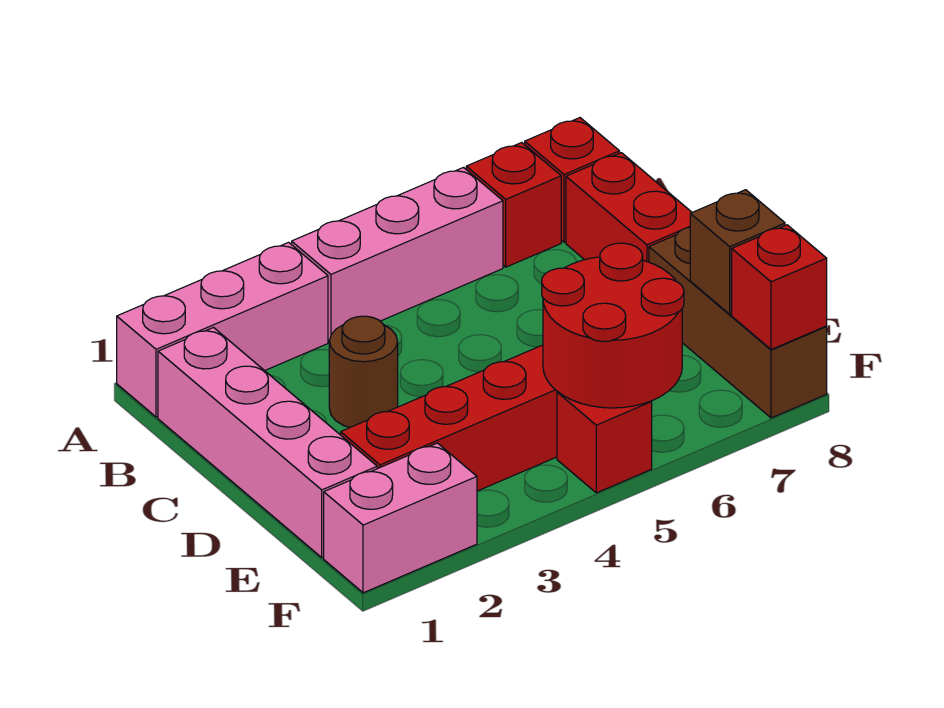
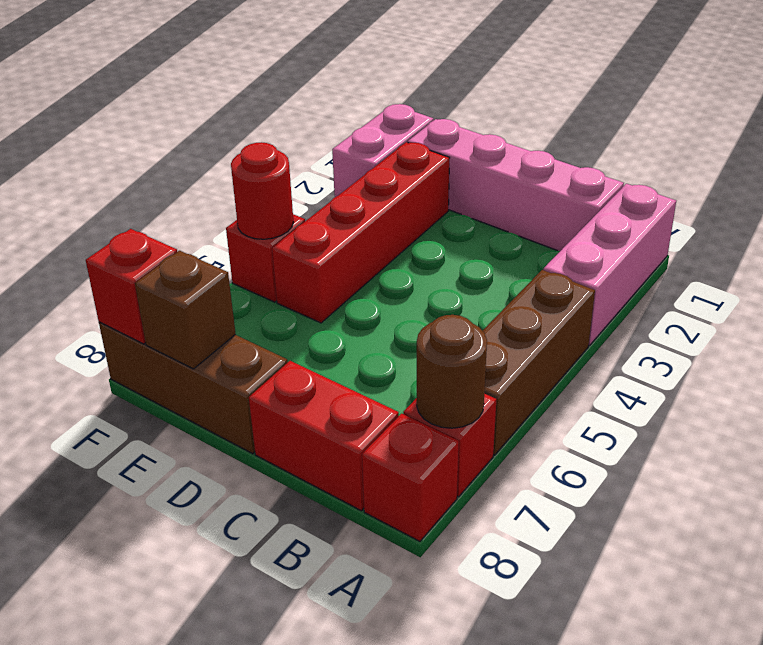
pink 1x3 brick [292,168,503,341] -> brown 1x3 brick [483,270,595,455]
brown 1x1 round brick [329,316,398,428] -> brown 1x1 round brick moved to [417,315,487,428]
red 2x2 round brick [542,243,684,408] -> red 1x1 round brick [231,142,293,239]

